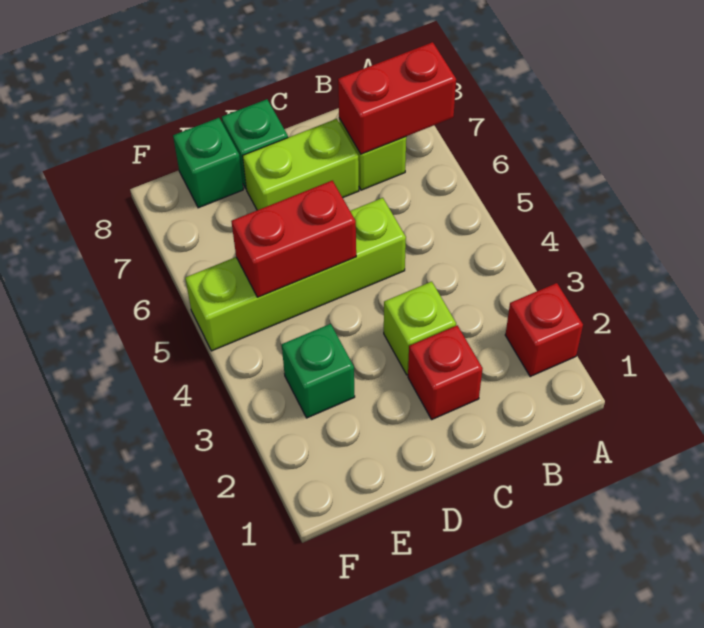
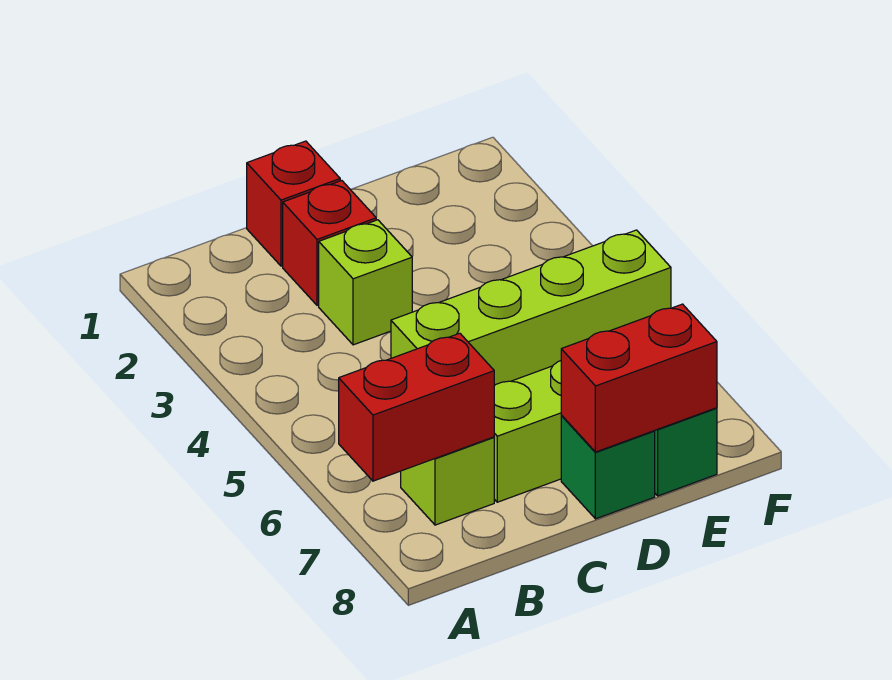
red 1x1 brick [505,283,583,377] -> red 1x1 brick moved to [247,141,340,266]
red 1x2 brick [231,181,356,297] -> red 1x2 brick moved to [561,304,717,452]
green 1x1 brick [282,324,355,418] -> none

